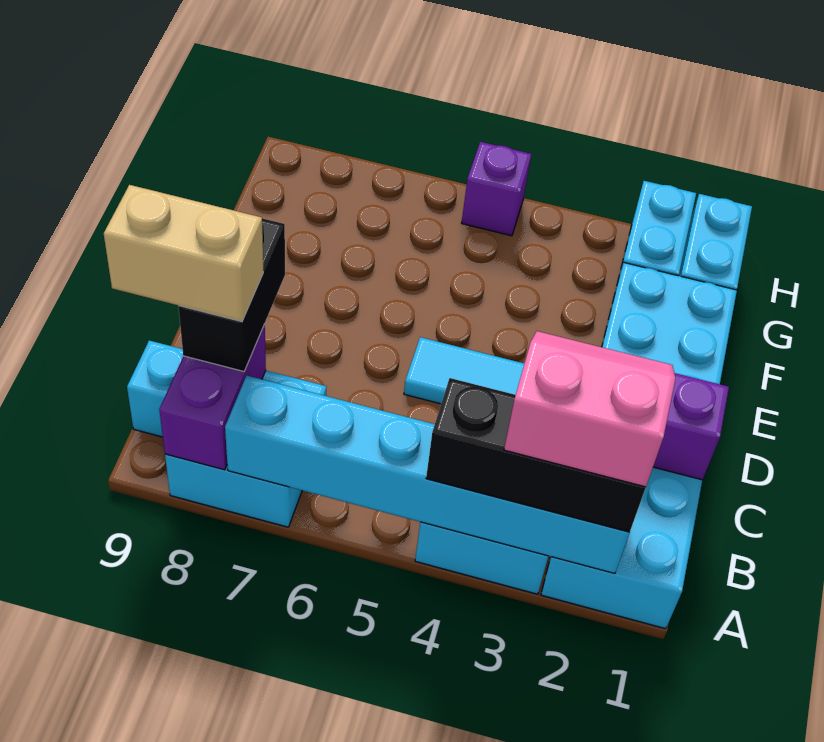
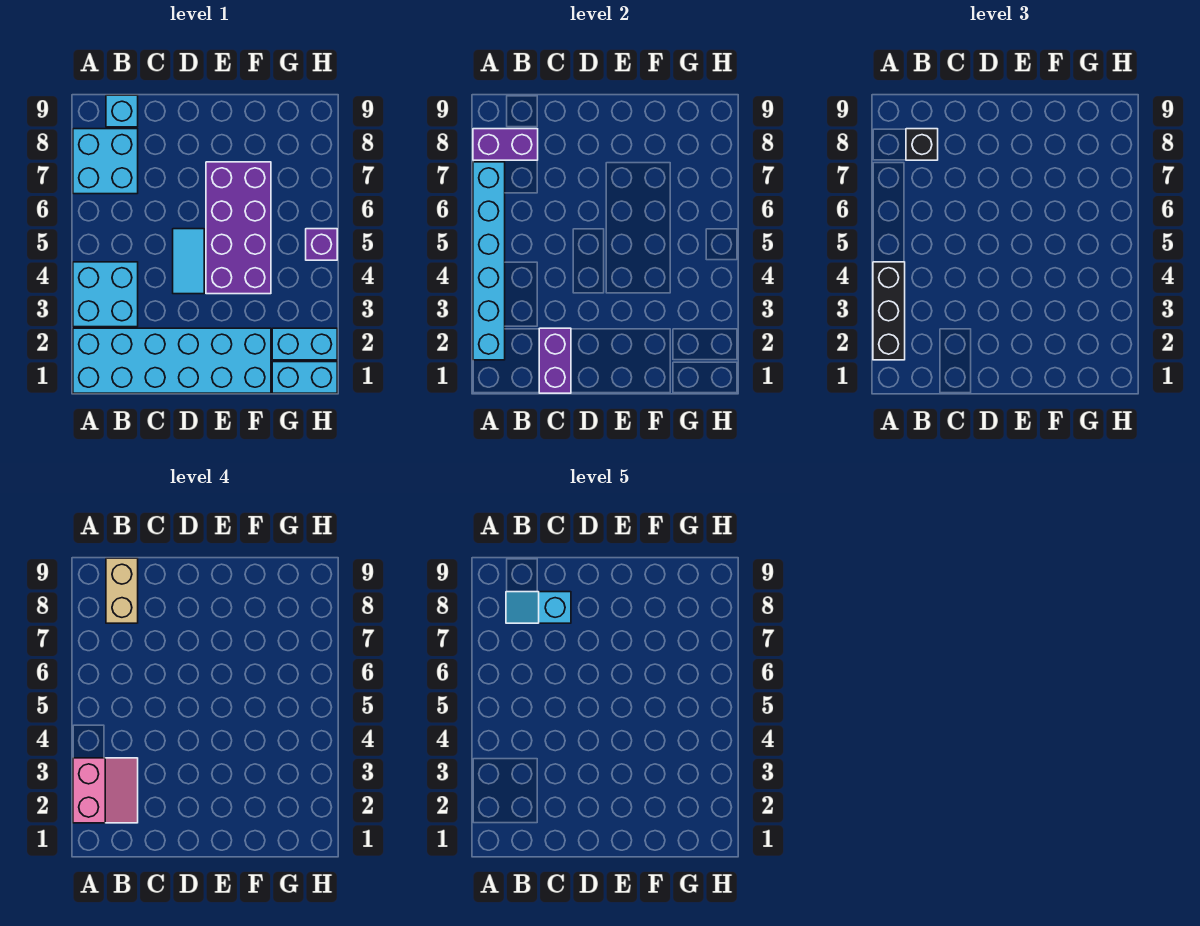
black 1x2 brick [178,218,285,371] -> black 1x1 brick [906,129,938,160]
none -> cyan 1x2 slope [506,592,571,623]
none -> purple 2x4 brick [206,162,271,294]

